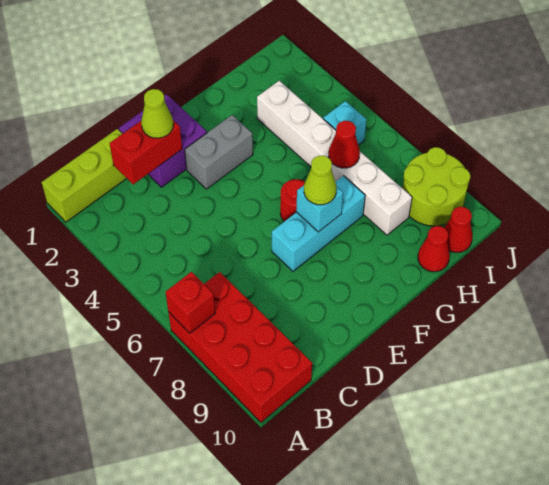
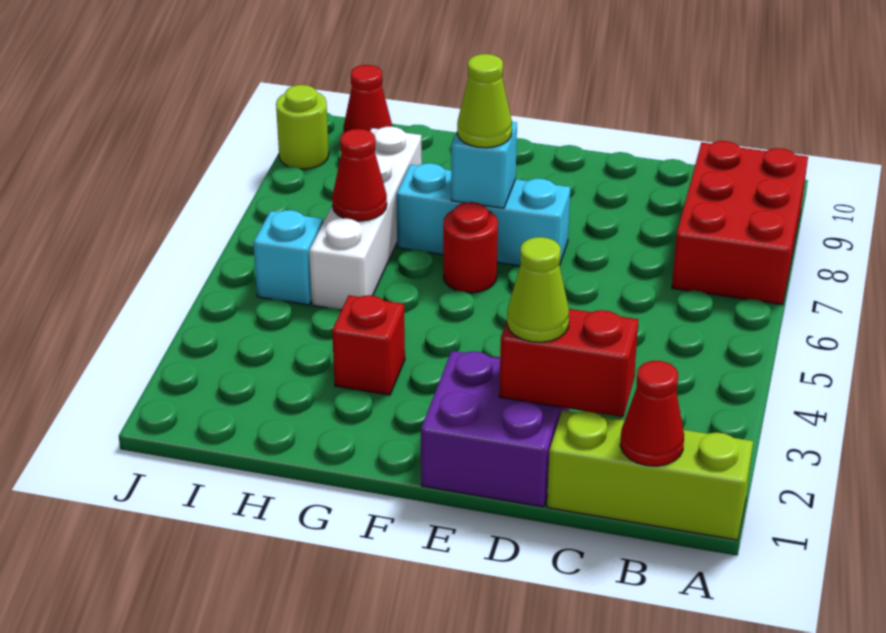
red 2x4 brick [168,272,312,422] -> red 2x3 brick [672,141,808,305]
red 1x1 brick [166,272,215,333] -> red 1x1 brick moved to [332,295,405,395]
grey 1x2 brick [185,115,253,189] -> none
white 1x6 brick [257,81,412,235] -> white 1x4 brick [309,127,422,310]
red 1x1 cone [418,226,450,272] -> red 1x1 cone moved to [620,361,684,466]
lime 2x2 round brick [403,147,470,226] -> lime 1x1 round brick [276,85,329,169]

